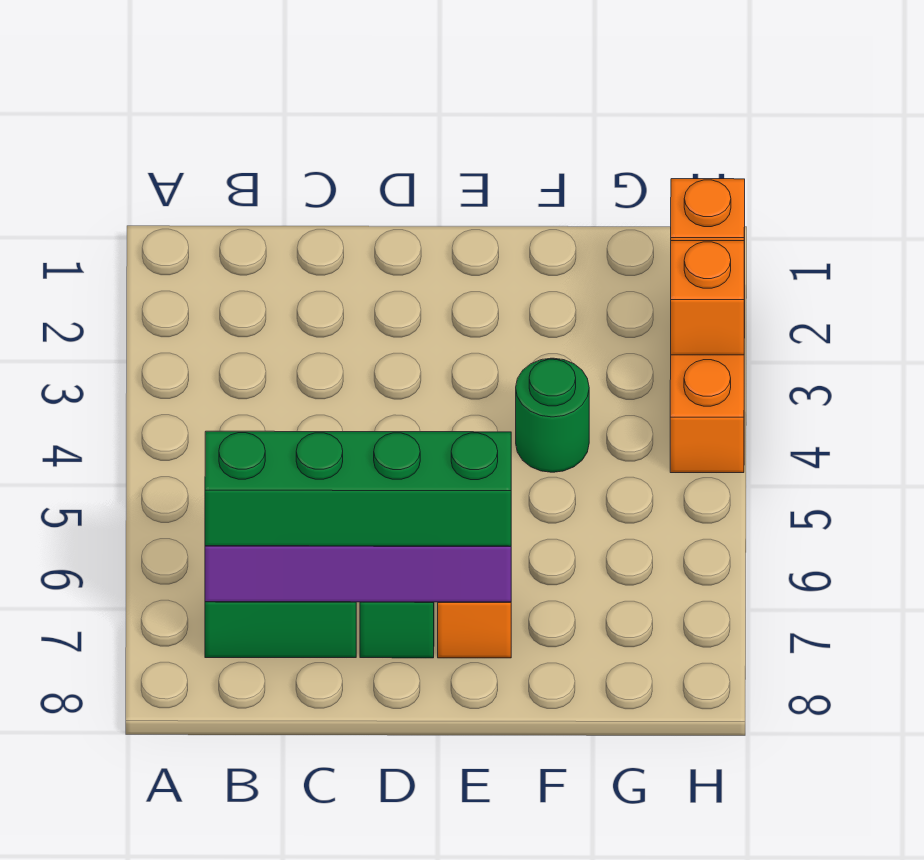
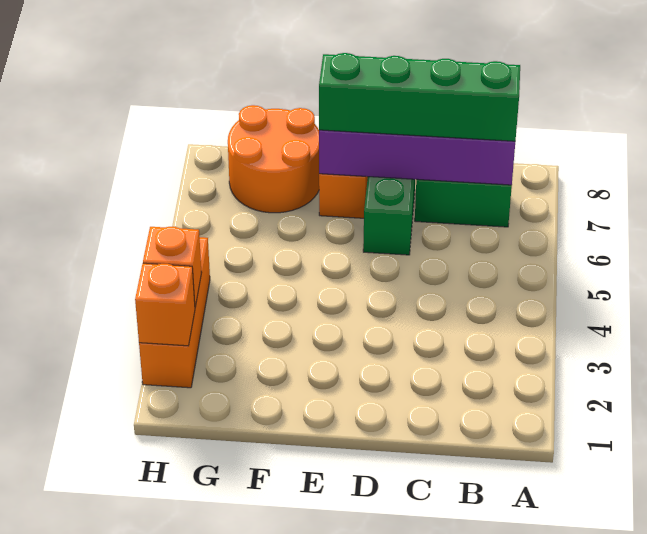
green 1x1 round brick [516,358,589,472] -> none
none -> orange 2x2 round brick [228,105,319,213]

